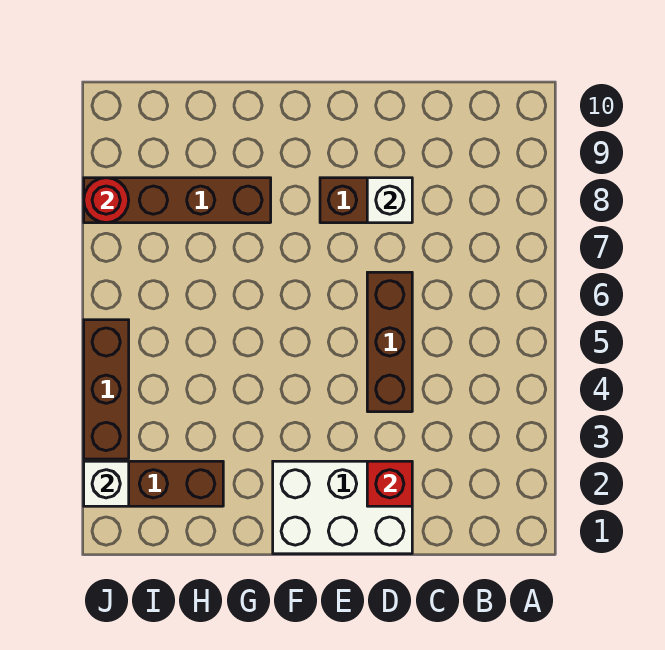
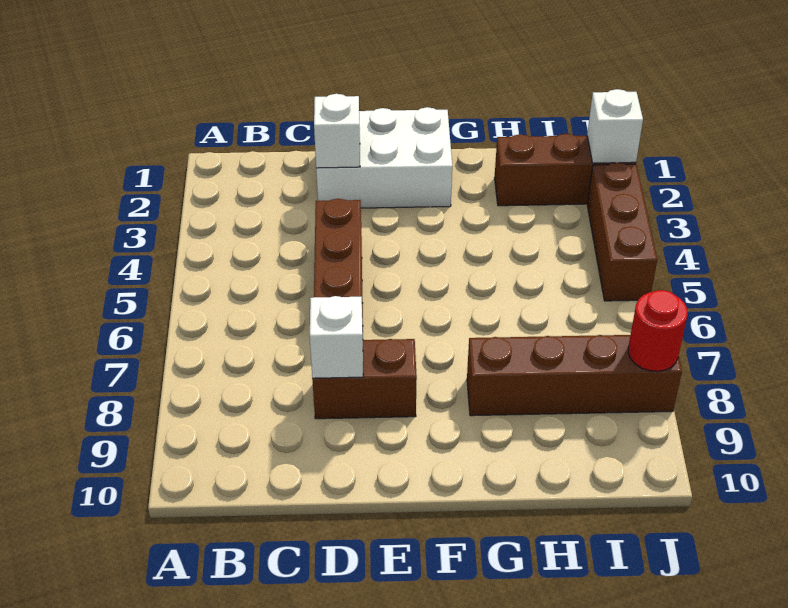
red 1x1 brick [367,461,412,506] -> white 1x1 brick [314,94,360,168]

